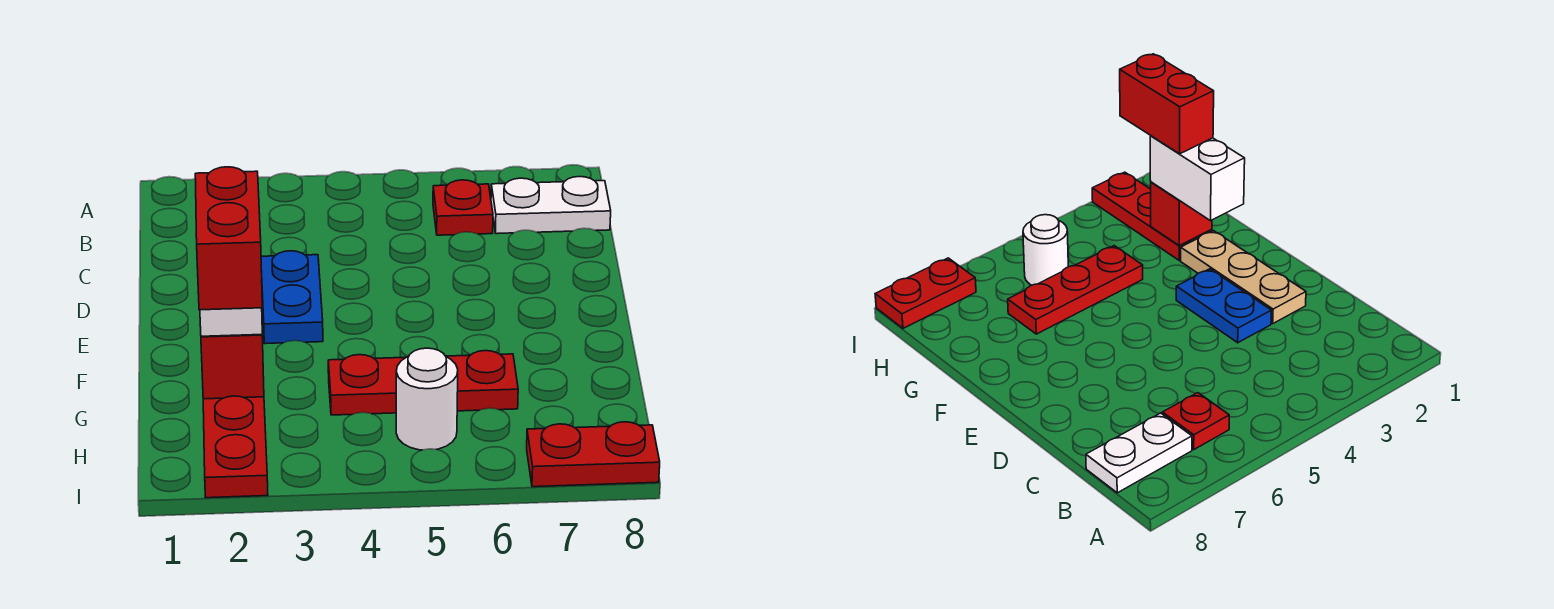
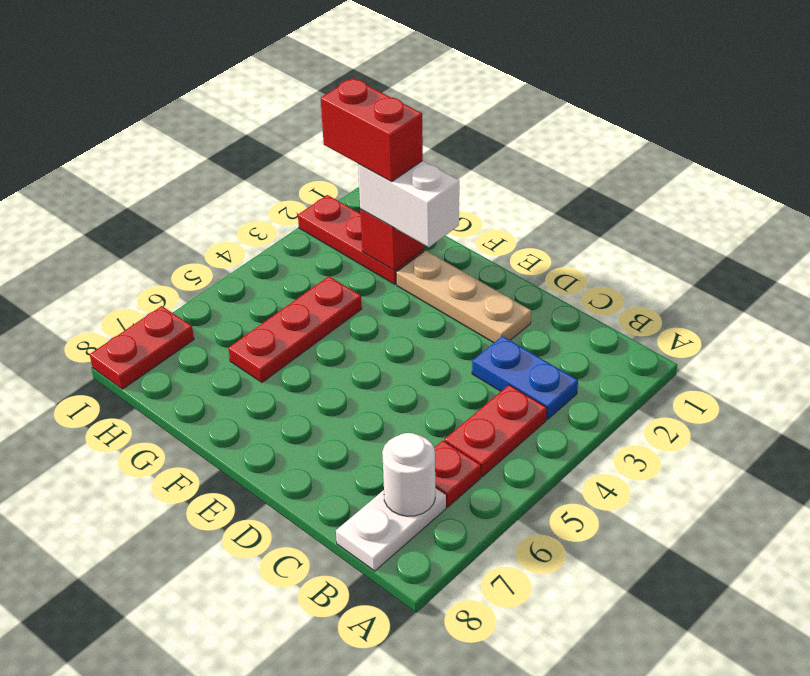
none -> red 1x2 plate [445,385,547,477]
blue 1x2 plate [261,251,323,344] -> blue 1x2 plate moved to [472,336,578,420]
white 1x1 round brick [396,348,458,450] -> white 1x1 round brick moved to [382,433,435,516]

